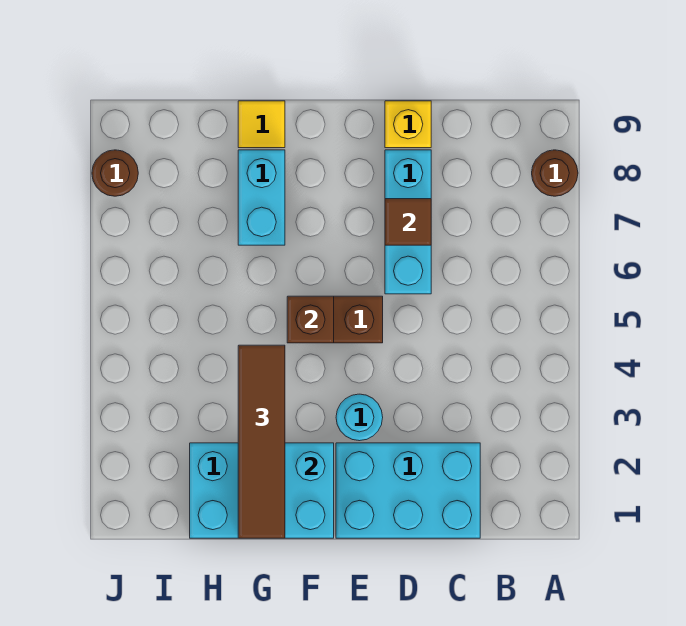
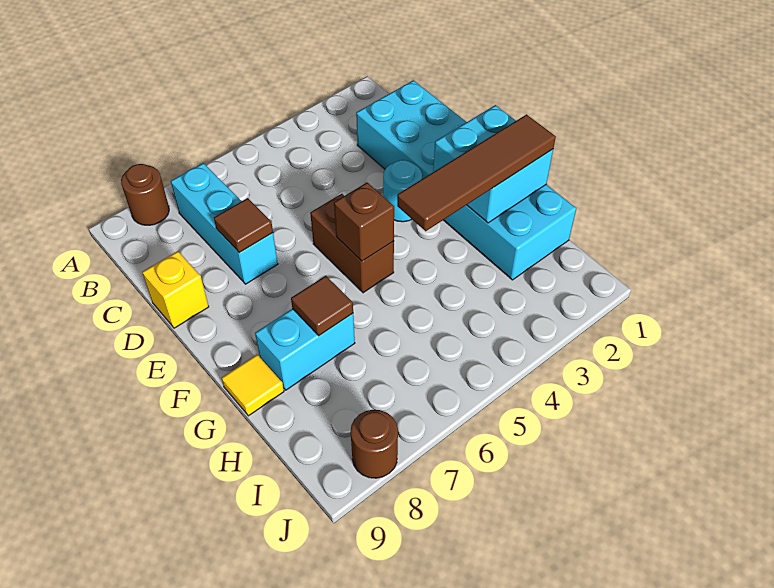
cyan 1x3 brick [385,150,431,294] -> cyan 1x3 brick turned to [171,163,278,284]
none -> brown 1x1 tile [291,276,353,336]

